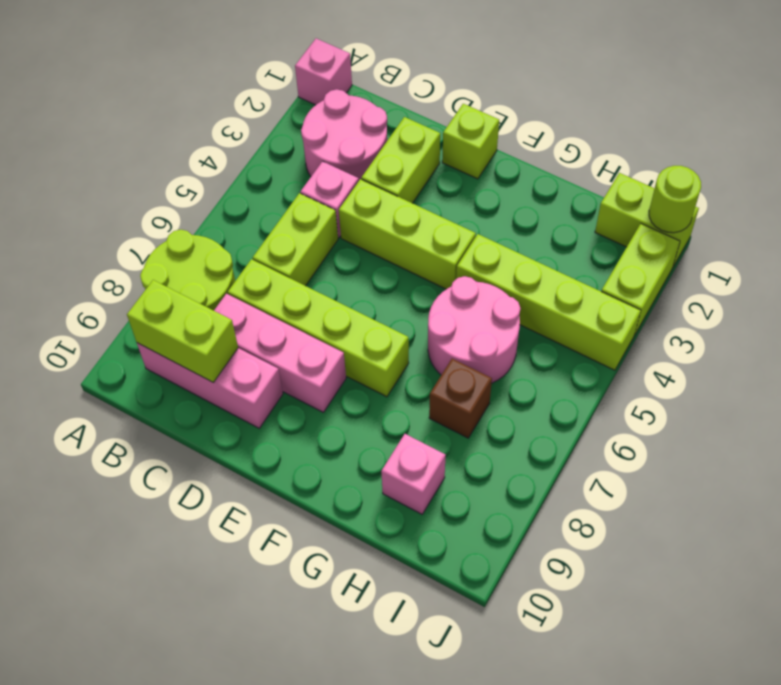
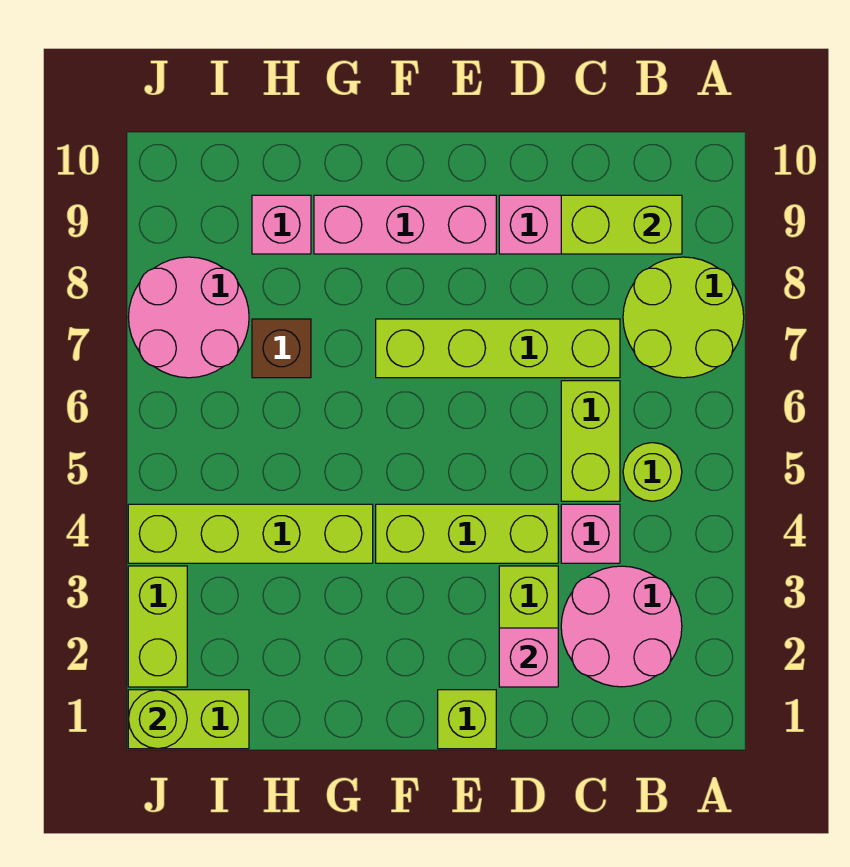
pink 1x1 brick [295,38,352,105] -> pink 1x1 brick moved to [499,628,558,687]
none -> lime 1x1 round brick [623,443,682,501]
pink 1x3 brick [214,294,346,412] -> pink 1x3 brick moved to [314,195,496,254]
pink 2x2 round brick [428,276,520,383] -> pink 2x2 round brick moved to [128,257,249,378]

